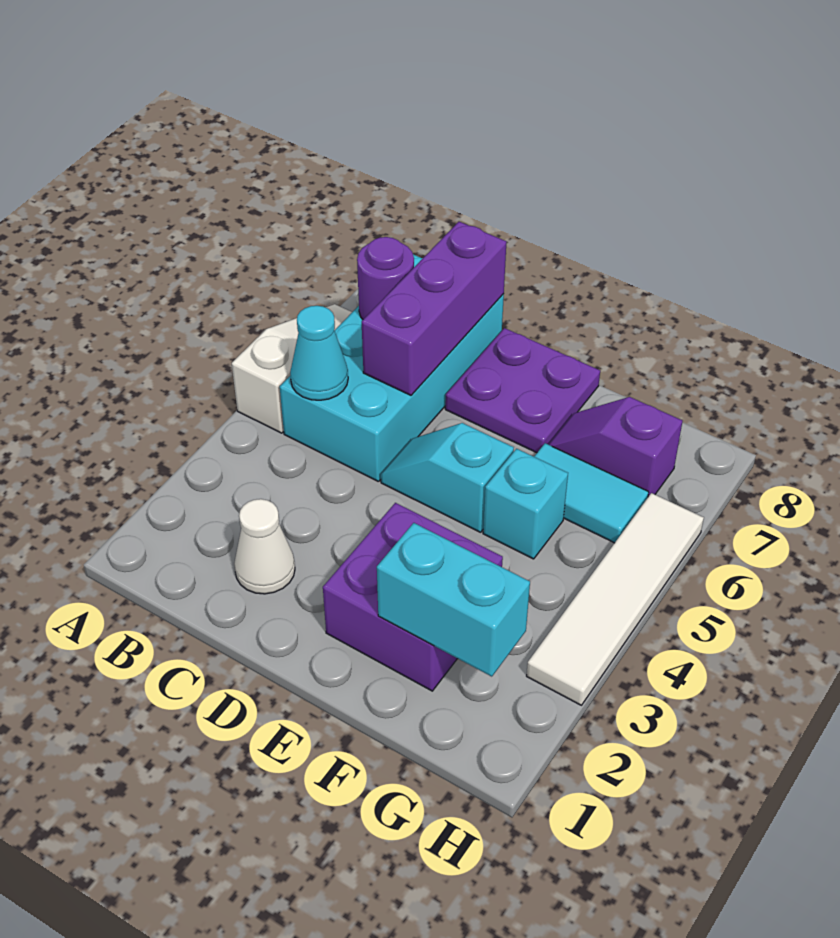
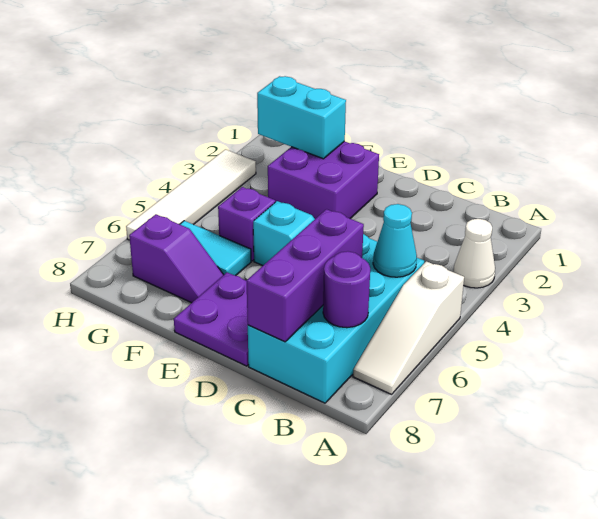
white 1x1 cone [234,499,295,594] -> white 1x1 cone moved to [454,219,495,288]
cyan 1x1 brick [483,449,568,559] -> purple 1x1 brick [218,187,275,261]

